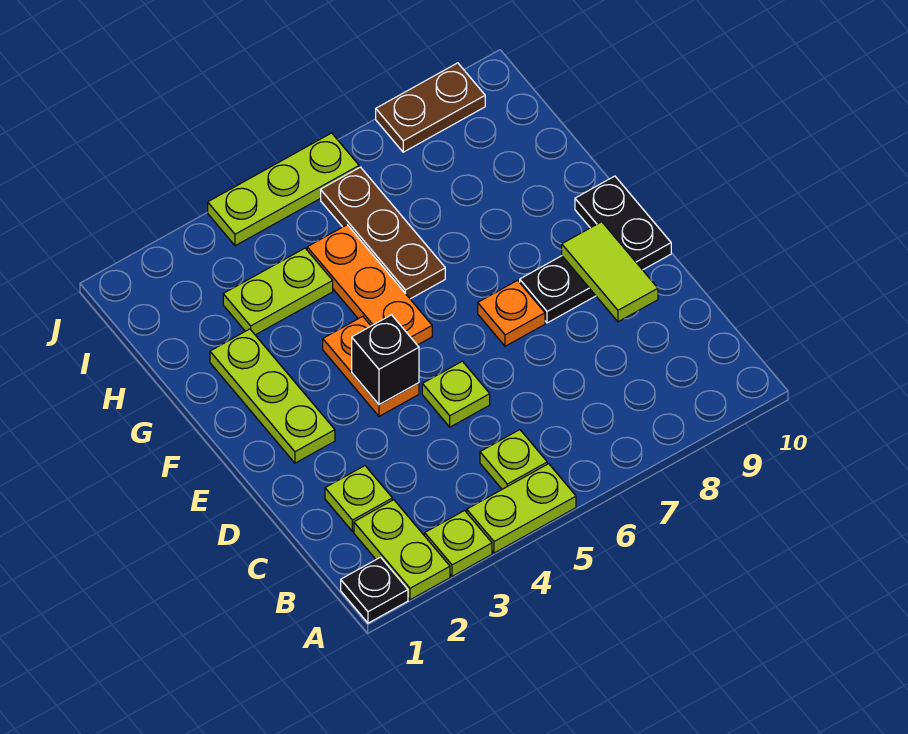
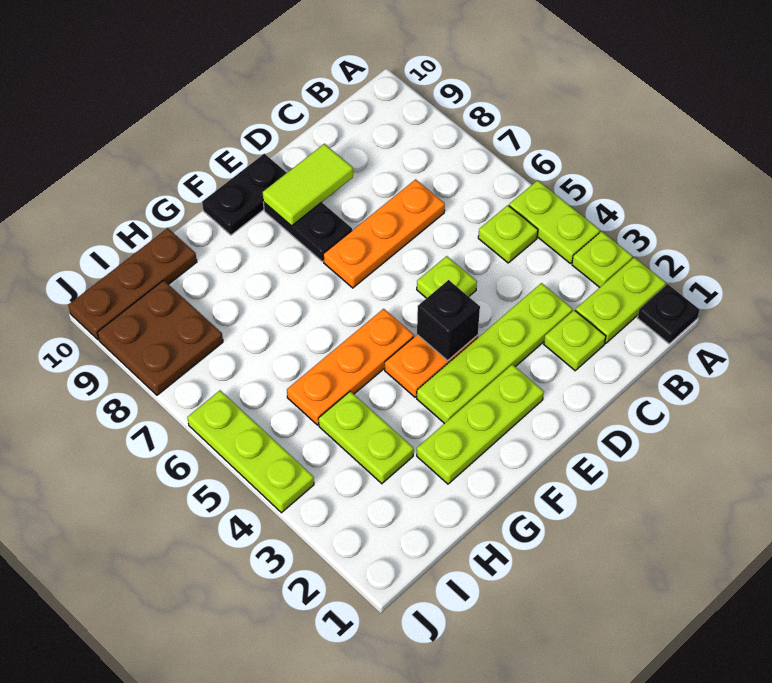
none -> lime 1x4 plate [417,283,573,424]
orange 1x1 plate [478,280,545,346] -> orange 1x3 plate [323,179,445,288]
brown 1x3 plate [321,167,445,299] -> brown 1x3 plate moved to [68,228,197,339]
brown 1x2 plate [376,63,485,152] -> brown 2x2 plate [97,280,223,395]

